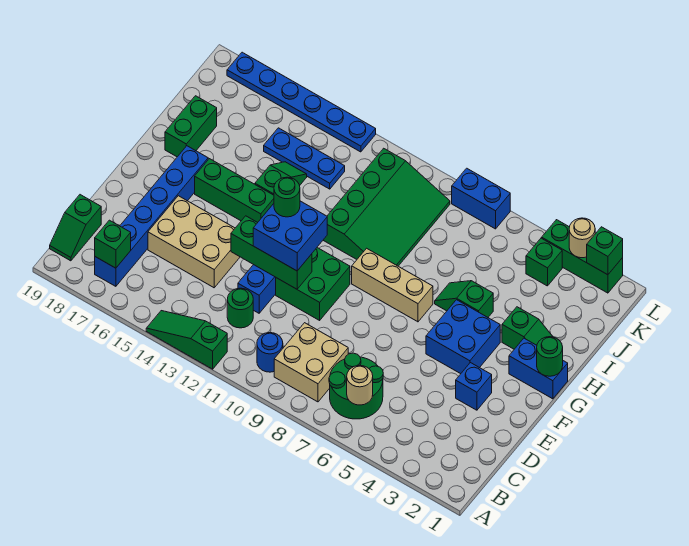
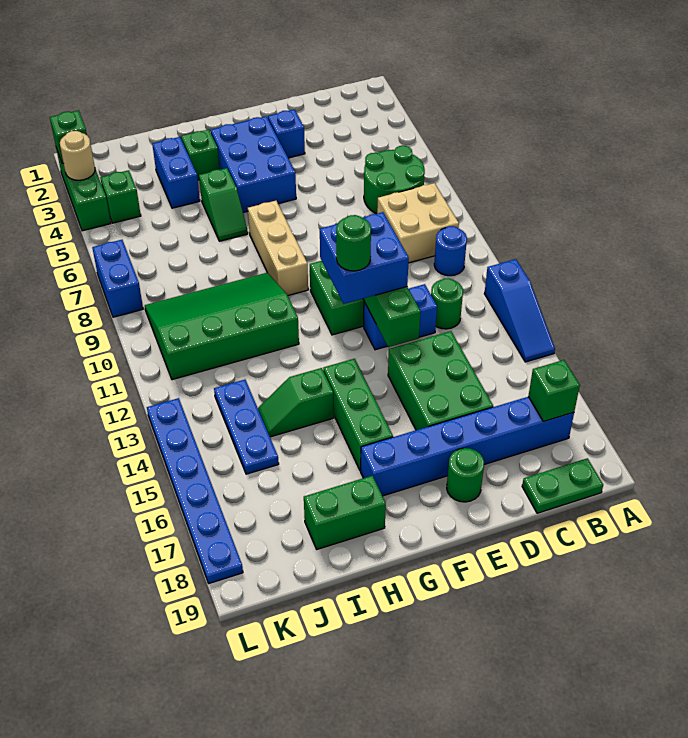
green 1x3 slope [146,311,227,369] -> blue 1x3 slope [484,259,555,362]
tan 1x1 round brick [347,365,373,405] -> none
green 1x2 slope [50,195,101,261] -> green 1x2 plate [522,458,603,513]
tan 2x3 brick [148,196,240,288] -> green 2x3 brick [388,331,493,430]
blue 2x2 brick [426,300,500,374] -> blue 2x3 brick [211,116,296,213]
blue 1x2 brick [509,338,568,399] -> blue 1x2 brick moved to [152,137,200,208]
green 1x1 round brick [537,337,563,376] -> green 1x1 round brick moved to [447,448,484,502]

